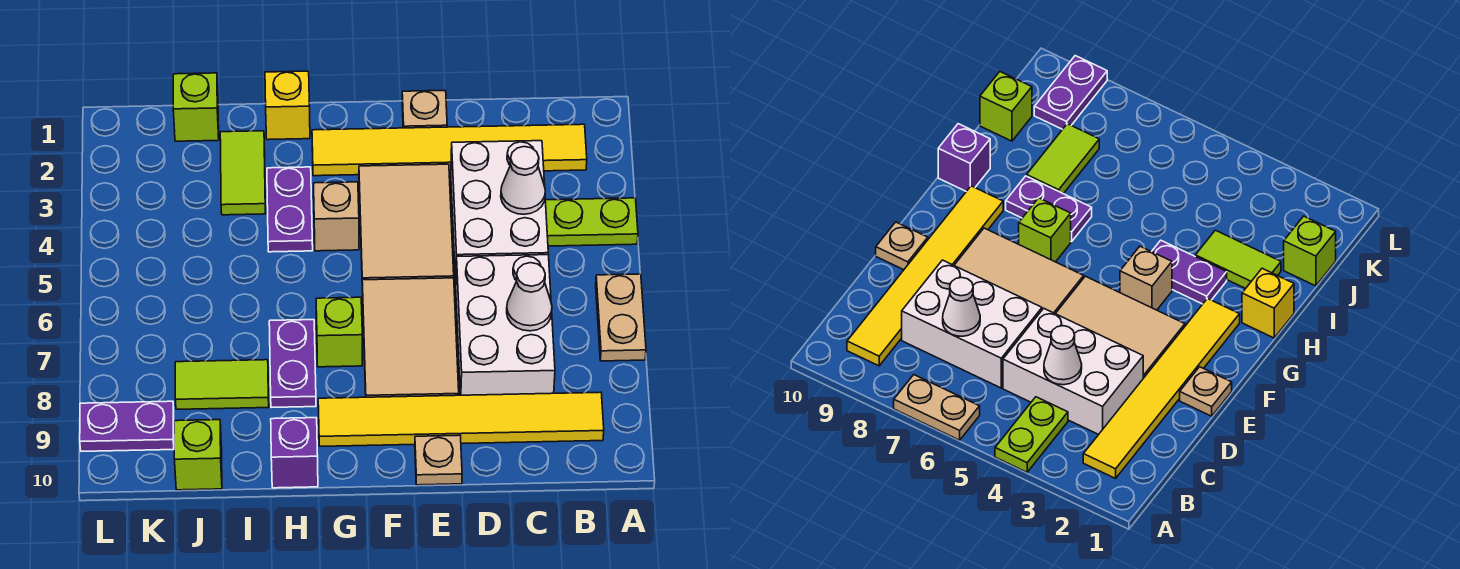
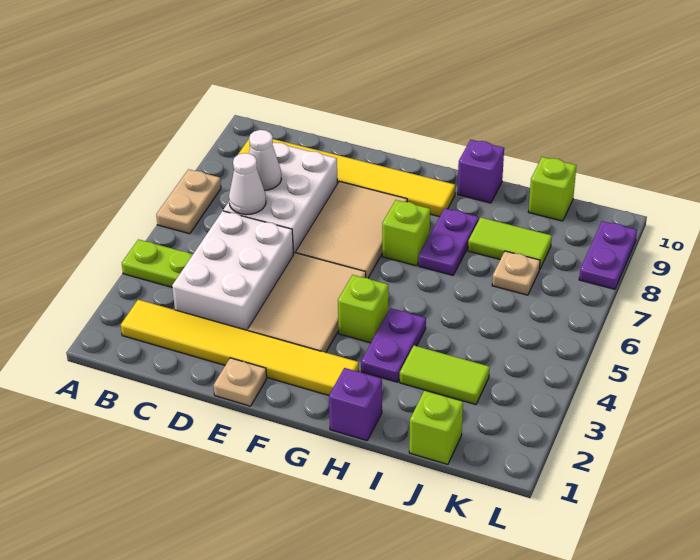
white 1x1 cone [501,147,545,214] -> white 1x1 cone moved to [229,153,266,215]
tan 1x1 plate [415,435,462,485] -> tan 1x1 plate moved to [492,251,540,295]
tan 1x1 brick [314,182,359,251] -> lime 1x1 brick [338,275,388,343]
yellow 1x1 brick [265,71,310,140] -> purple 1x1 brick [329,368,382,441]
lime 1x2 tile [220,131,266,215] -> lime 1x2 tile turned to [400,346,490,405]
purple 1x2 plate [80,401,174,451] -> purple 1x2 plate turned to [579,221,637,289]

